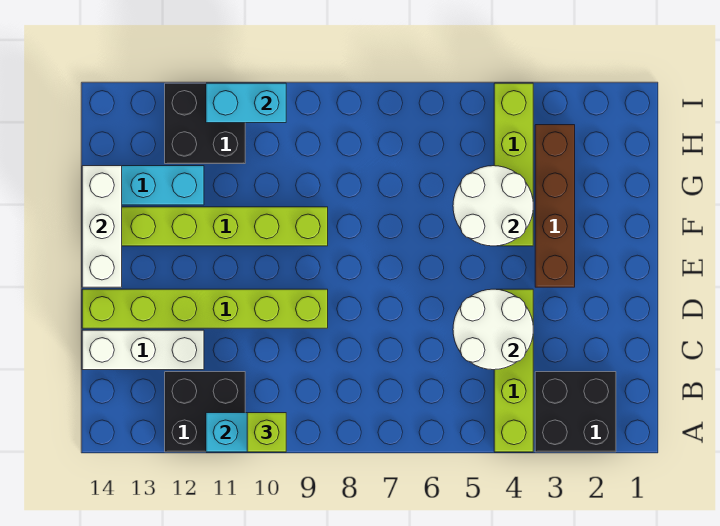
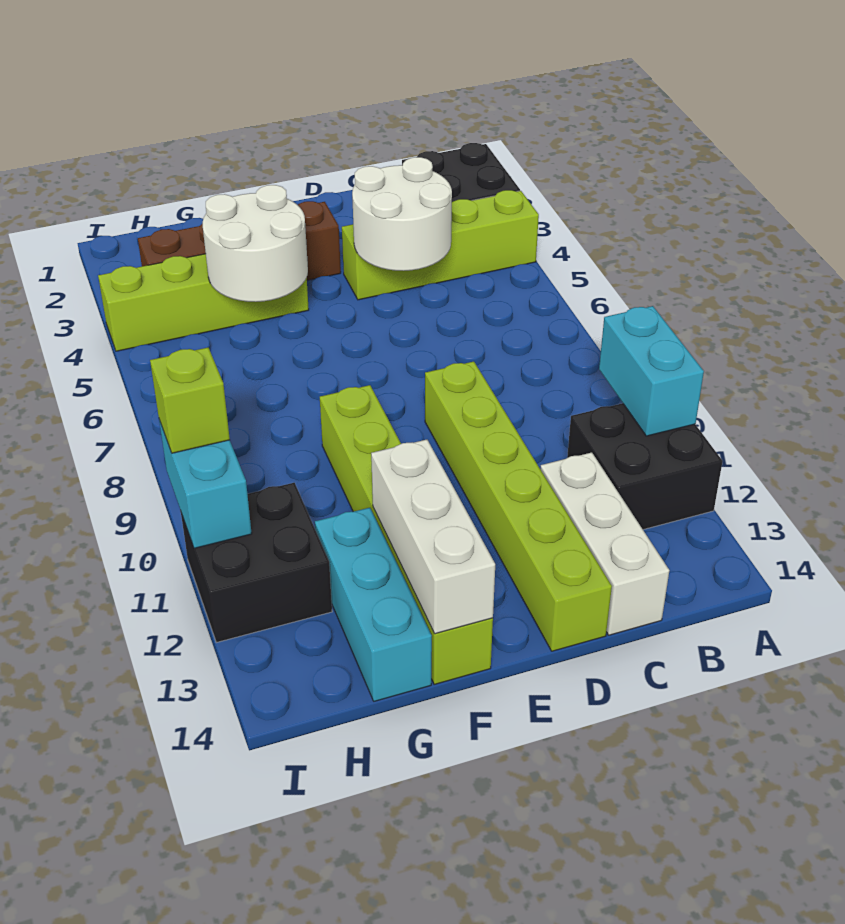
lime 1x1 brick [247,413,286,452] -> lime 1x1 brick moved to [150,348,230,453]
white 1x3 brick [82,166,122,287] -> white 1x3 brick turned to [371,440,495,634]

